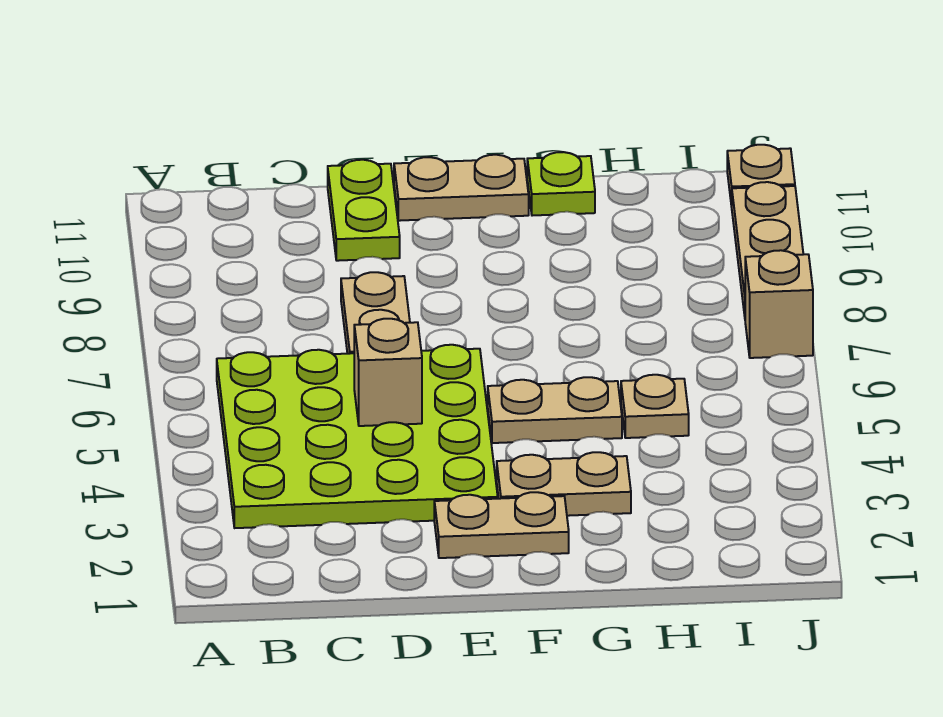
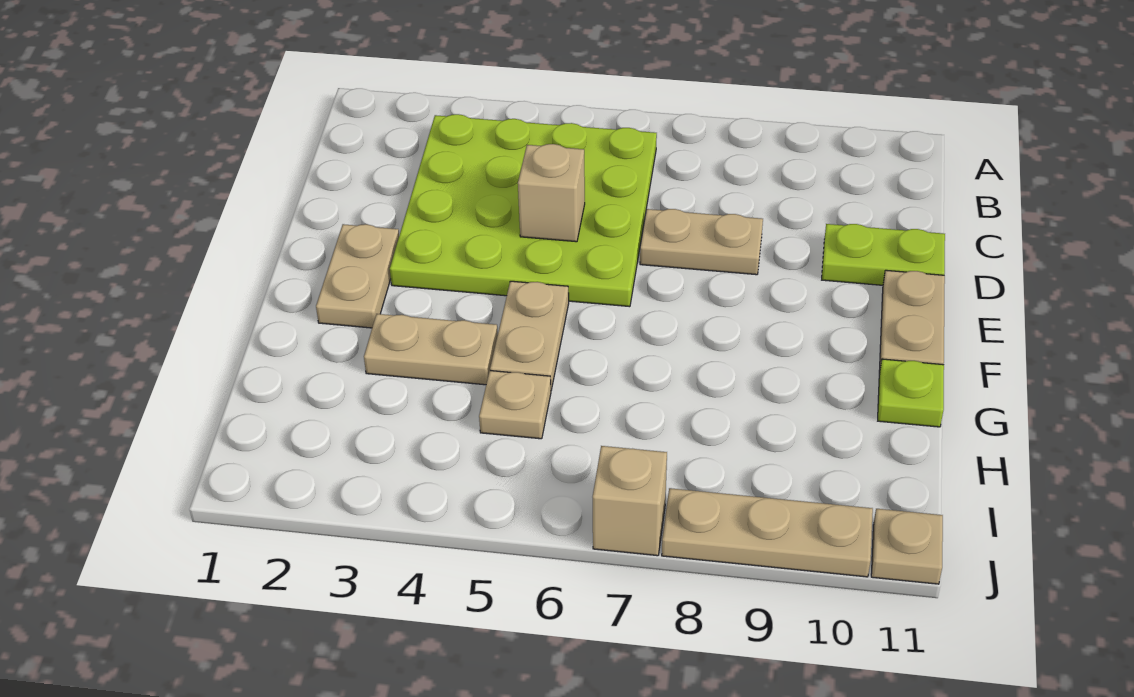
tan 1x2 plate [497,452,631,516] -> tan 1x2 plate turned to [364,314,498,385]

